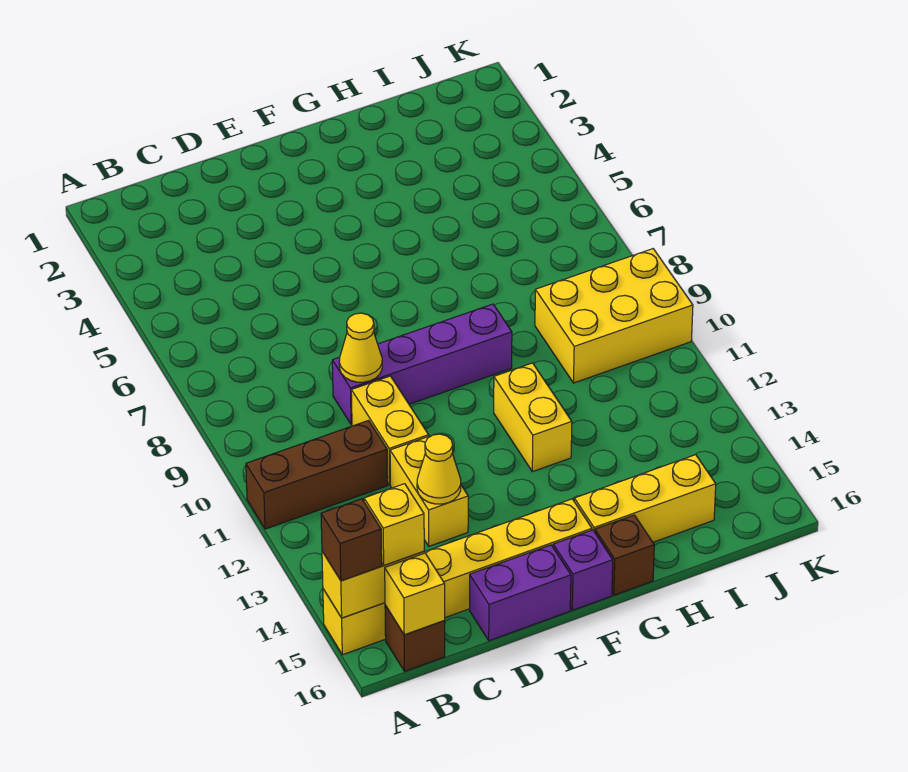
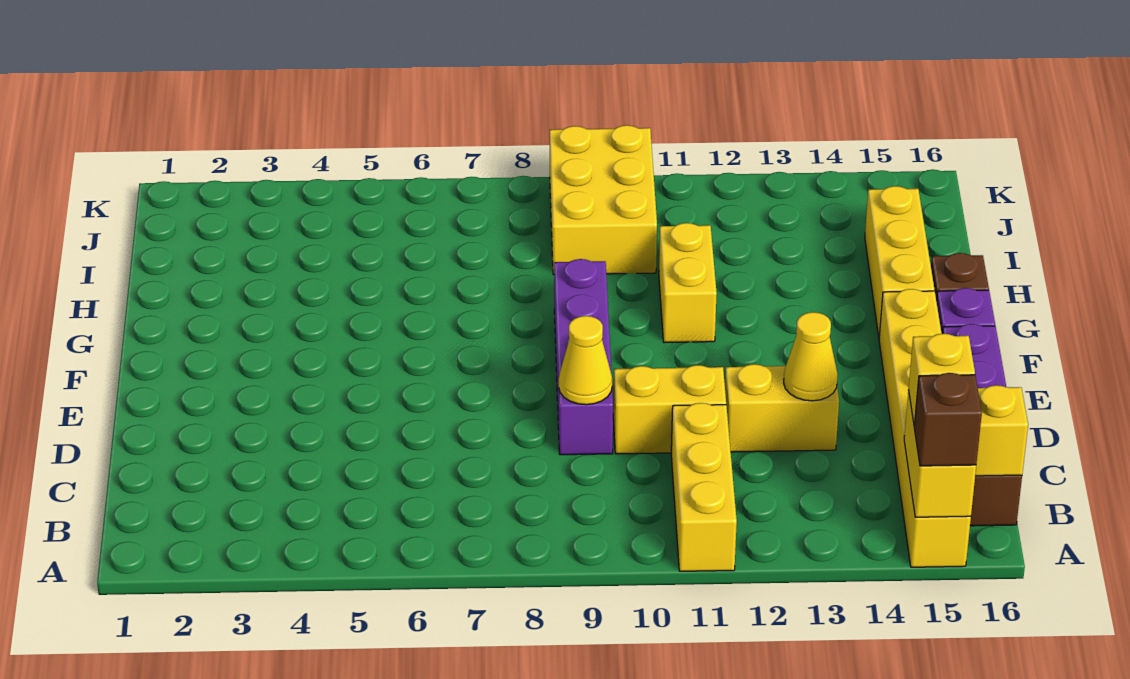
brown 1x3 brick [246,421,388,529] -> yellow 1x3 brick [671,403,737,571]
yellow 1x2 brick [494,363,572,472] -> yellow 1x2 brick turned to [659,223,717,343]

